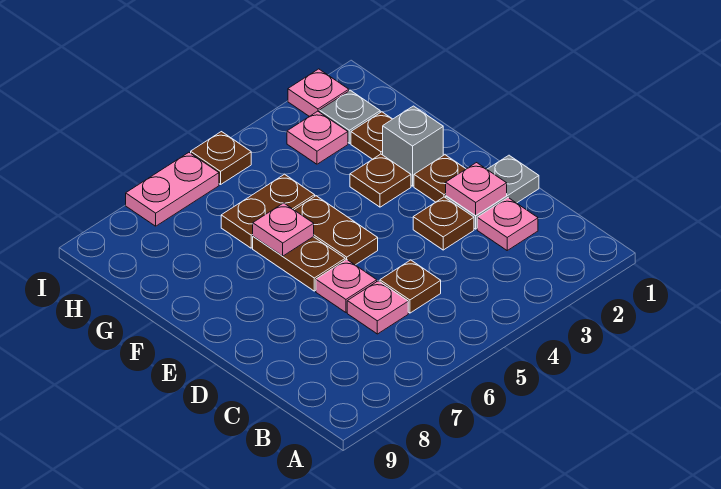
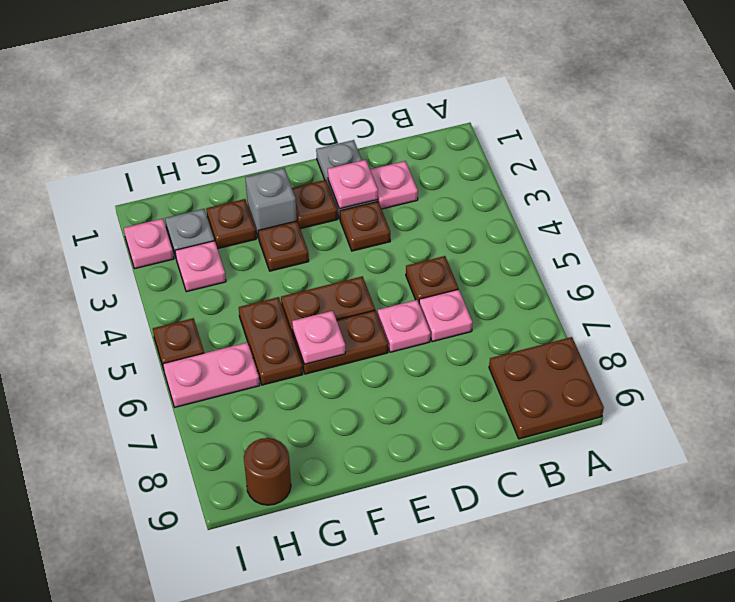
none -> brown 2x2 plate [489,337,604,439]
none -> brown 1x1 round brick [244,438,291,505]
pink 1x2 plate [126,153,219,226] -> pink 1x2 plate turned to [163,342,260,407]

